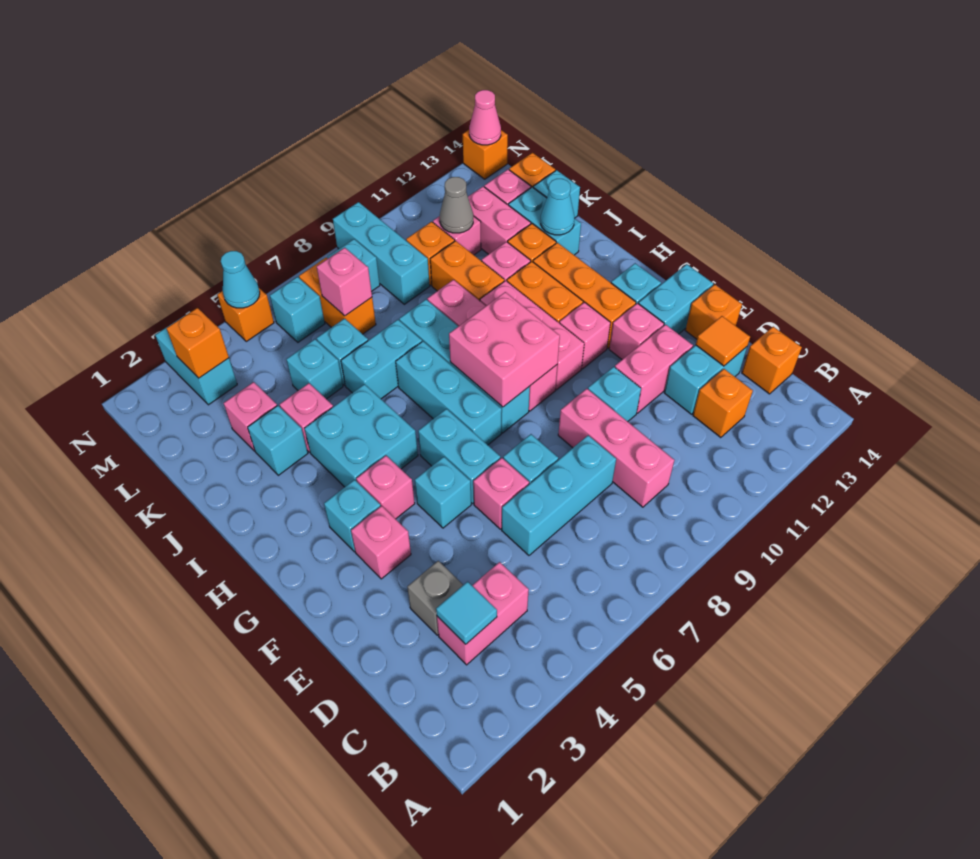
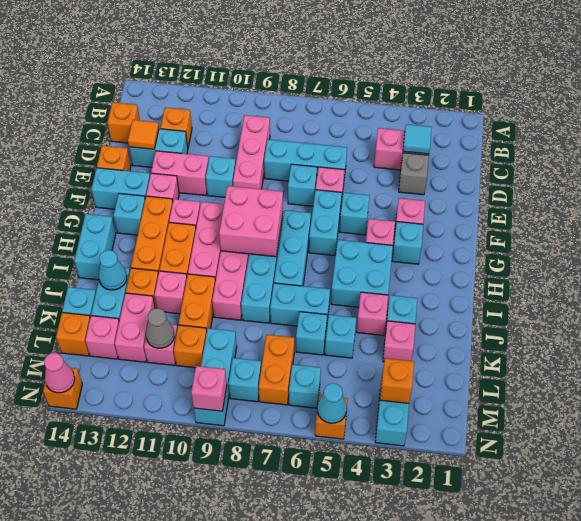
none -> cyan 1x2 brick [74,214,116,280]
pink 1x1 brick [317,248,372,316] -> pink 1x1 brick moved to [191,366,227,411]

